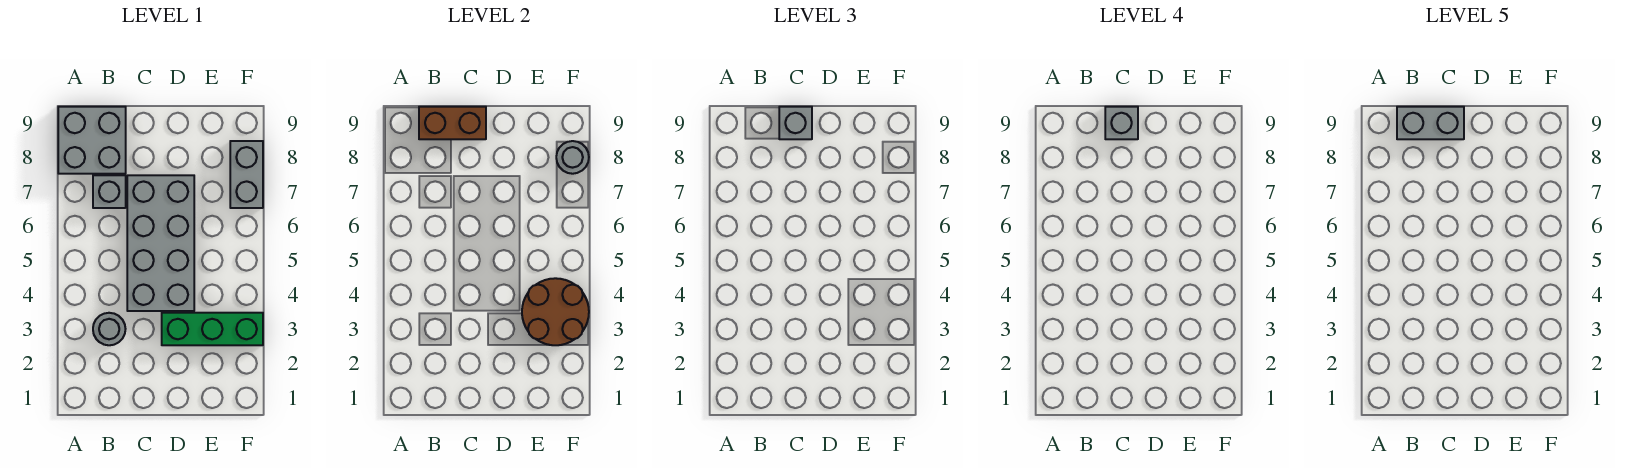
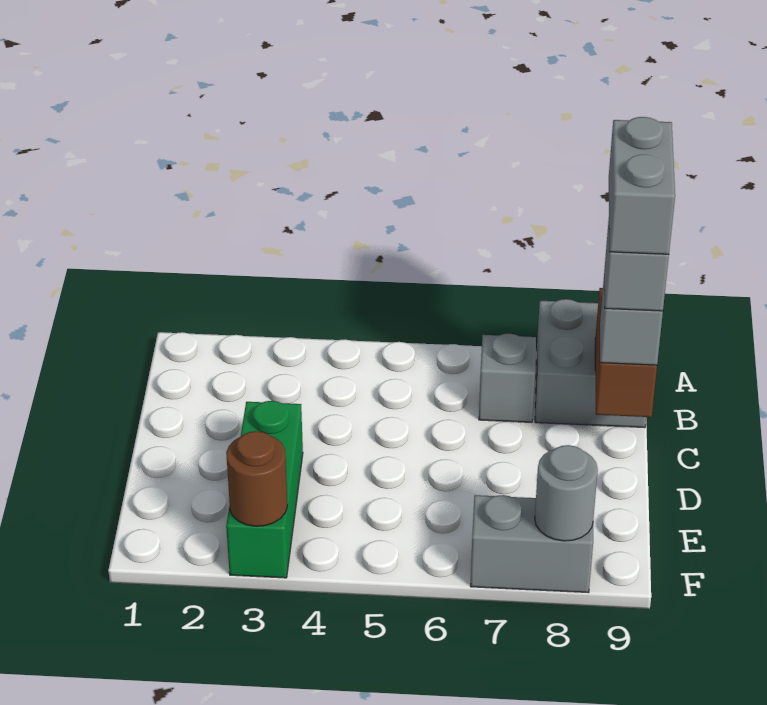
grey 1x1 round brick [93,313,125,345] -> none
grey 2x4 brick [127,175,194,311] -> none
brown 2x2 round brick [522,278,589,345] -> brown 1x1 round brick [226,431,287,526]

